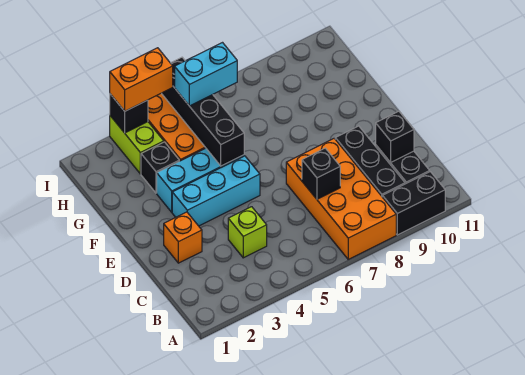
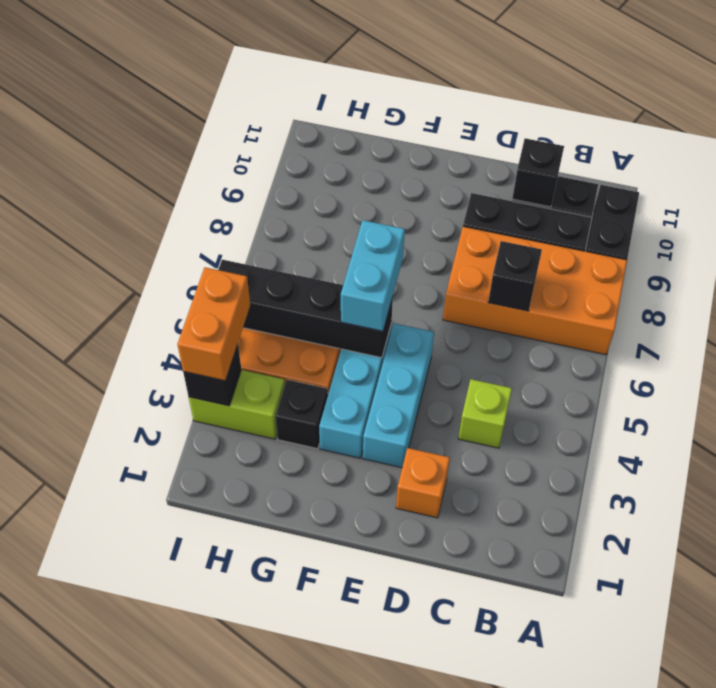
cyan 1x2 brick [175,43,237,106] -> cyan 1x2 brick moved to [341,220,405,331]

